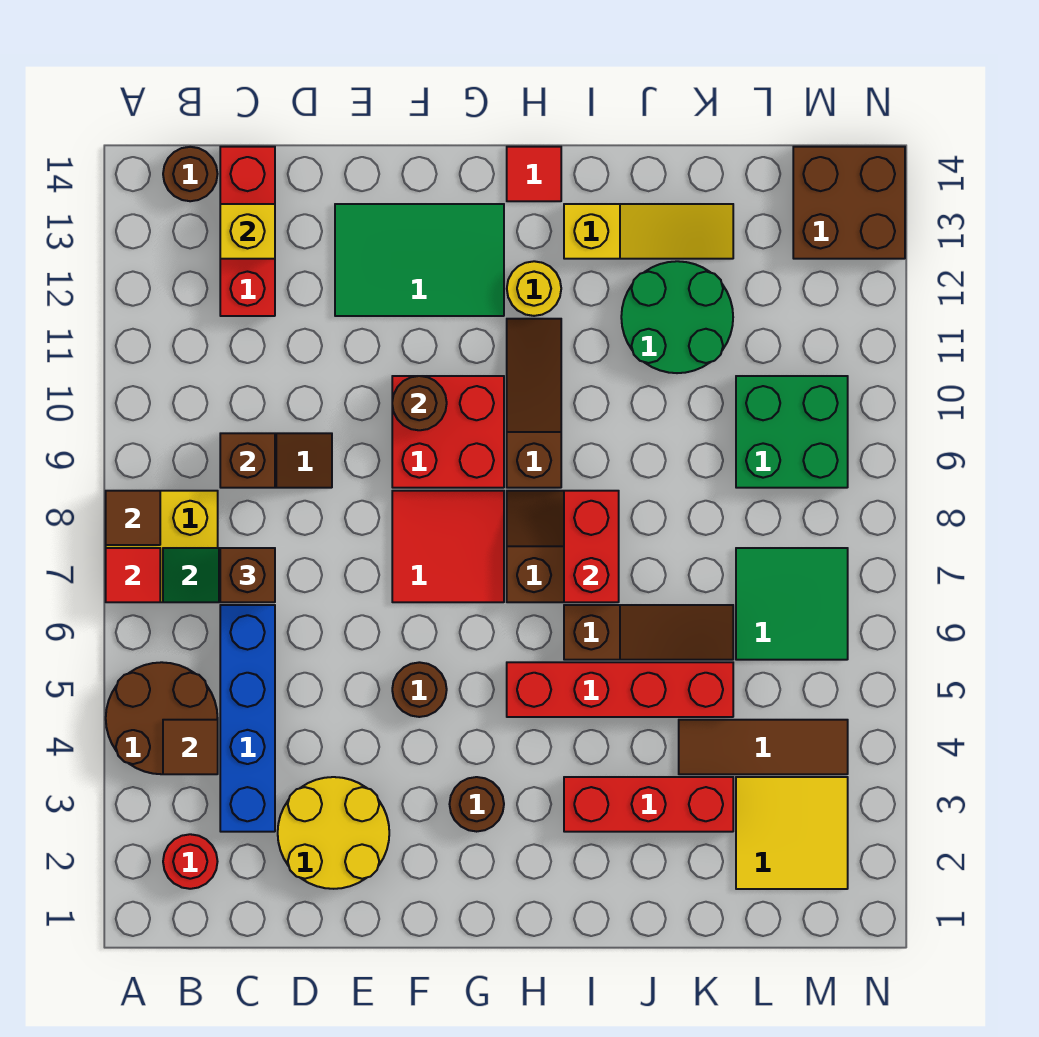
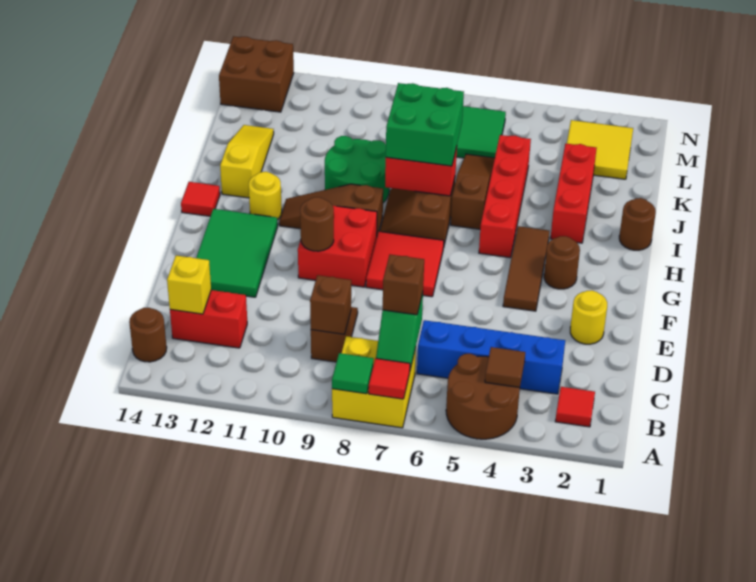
brown 1x1 tile [106,491,160,545] -> green 1x1 tile [332,353,374,394]
red 1x1 round brick [163,834,218,889] -> red 1x1 tile [555,387,595,427]
red 1x3 brick [220,147,275,316] -> red 1x2 brick [170,290,247,348]
yellow 2x2 round brick [278,777,389,889] -> yellow 1x1 round brick [570,290,607,344]
brown 1x1 round brick [392,662,447,717] -> brown 1x1 round brick moved to [619,198,656,250]
green 2x2 round brick [621,261,733,373] -> green 2x2 round brick moved to [325,136,389,203]
brown 1x3 tile [679,720,848,774] -> brown 1x3 tile moved to [503,226,549,311]
green 2x2 brick [736,376,848,488] -> green 2x2 brick moved to [386,83,464,166]

